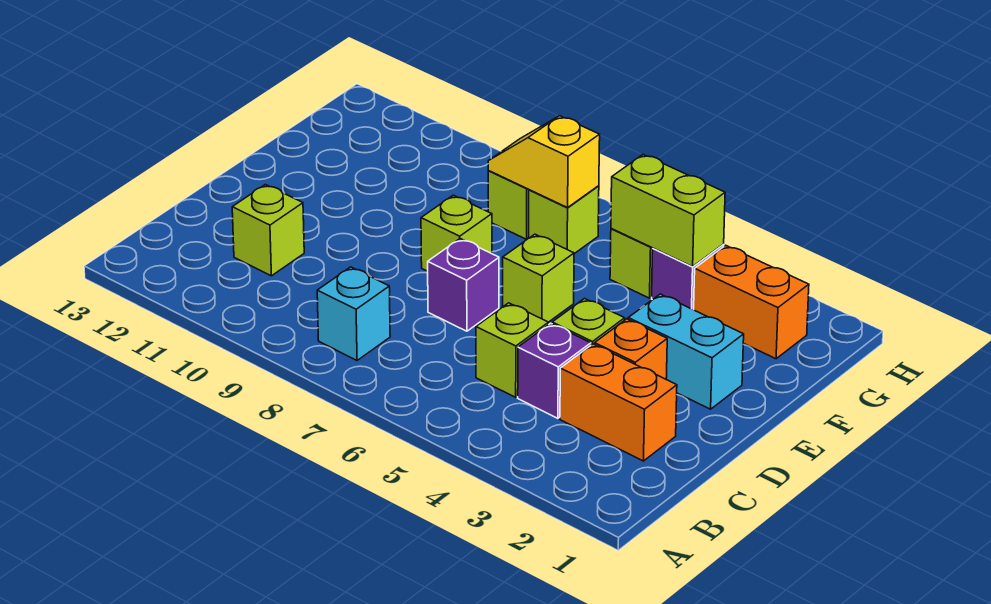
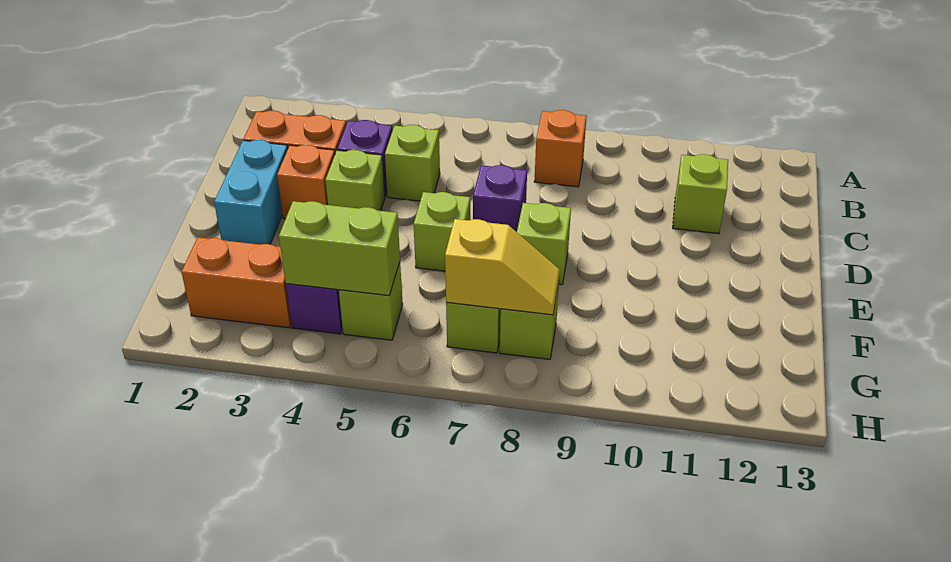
cyan 1x1 brick [317,267,390,360] -> orange 1x1 brick [534,110,587,187]
cyan 1x2 brick [628,294,744,409] -> cyan 1x2 brick turned to [214,140,288,245]

